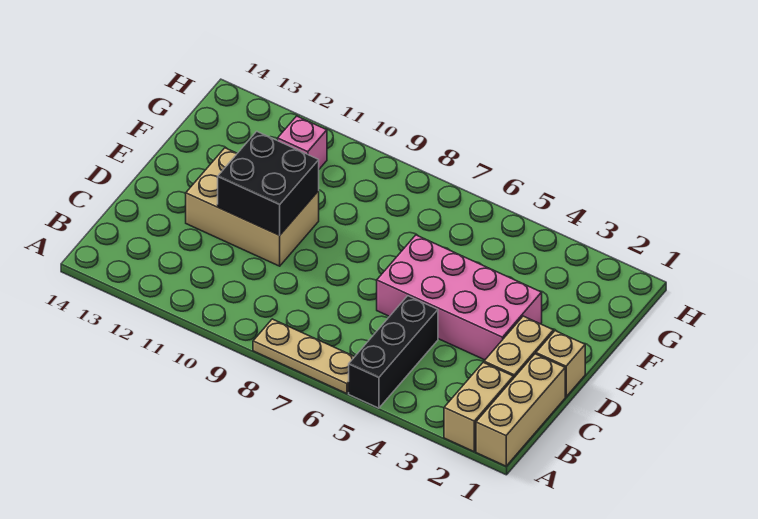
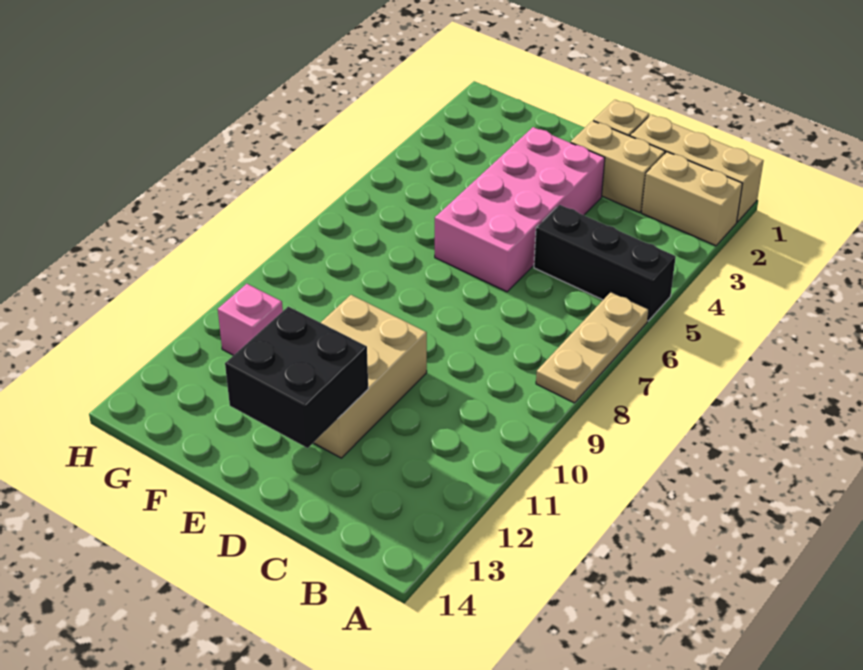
black 2x2 brick [218,131,319,235] -> black 2x2 brick moved to [225,307,368,448]

